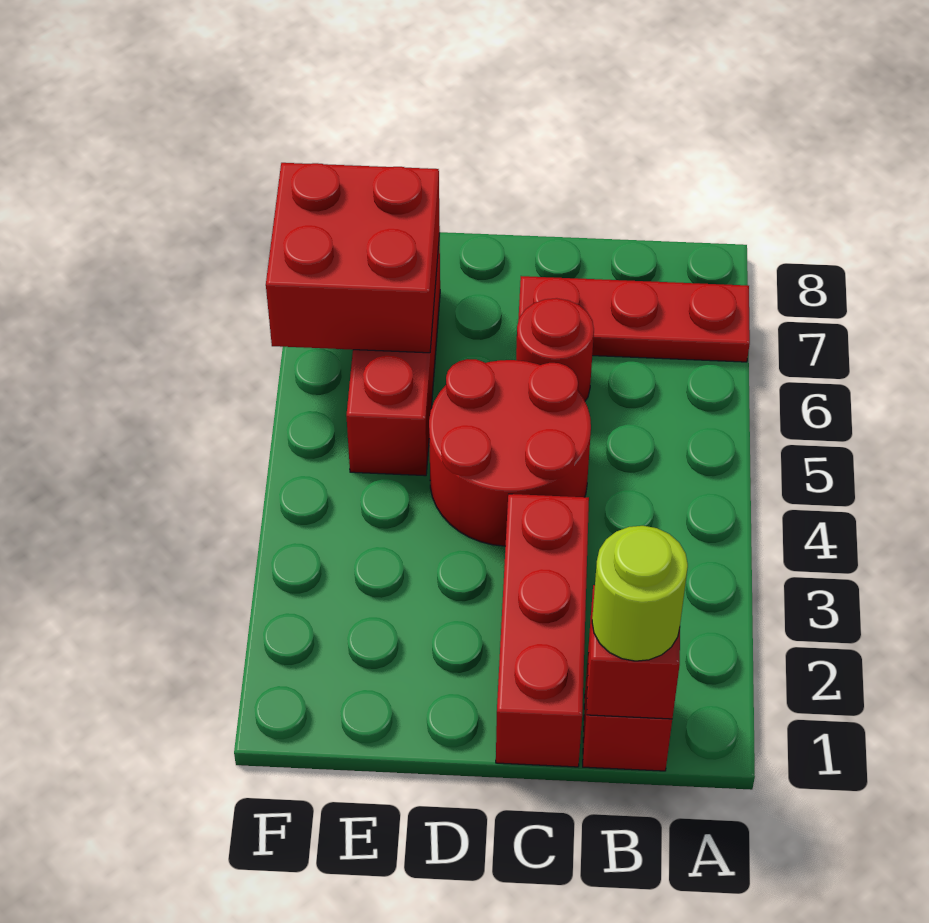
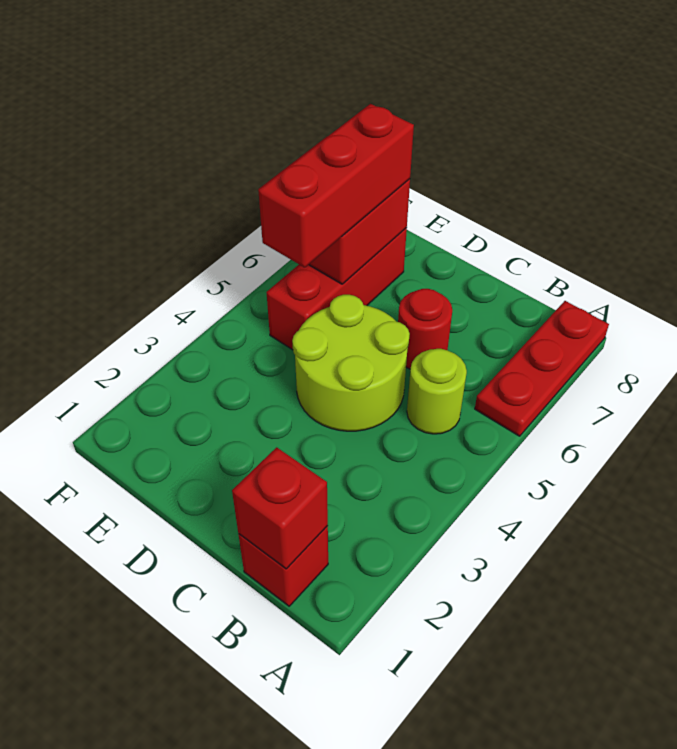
red 1x3 plate [518,276,750,362] -> red 1x3 plate turned to [475,301,609,436]
lime 1x1 round brick [592,526,688,661] -> lime 1x1 round brick moved to [407,349,467,434]
red 1x3 brick [496,494,589,767] -> red 1x3 brick moved to [258,104,414,268]
red 2x2 round brick [429,359,591,546] -> lime 2x2 round brick [292,295,410,431]

